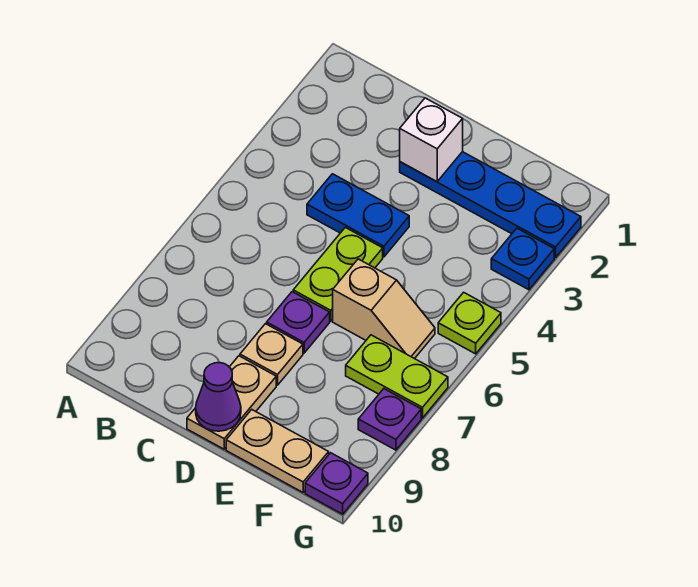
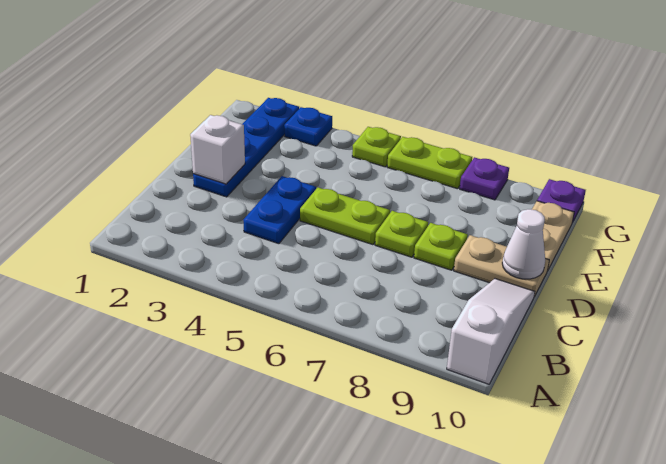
none -> white 1x3 slope [447,279,535,384]
purple 1x1 plate [267,292,330,353] -> lime 1x1 plate [375,211,428,257]
tan 1x1 plate [240,324,303,385] -> lime 1x1 plate [414,223,468,270]
purple 1x1 cone [196,363,241,431] -> white 1x1 cone [502,209,545,279]
tan 1x2 slope [333,259,435,359] -> none
lime 1x2 plate [346,335,448,418] -> lime 1x2 plate turned to [387,137,472,189]

